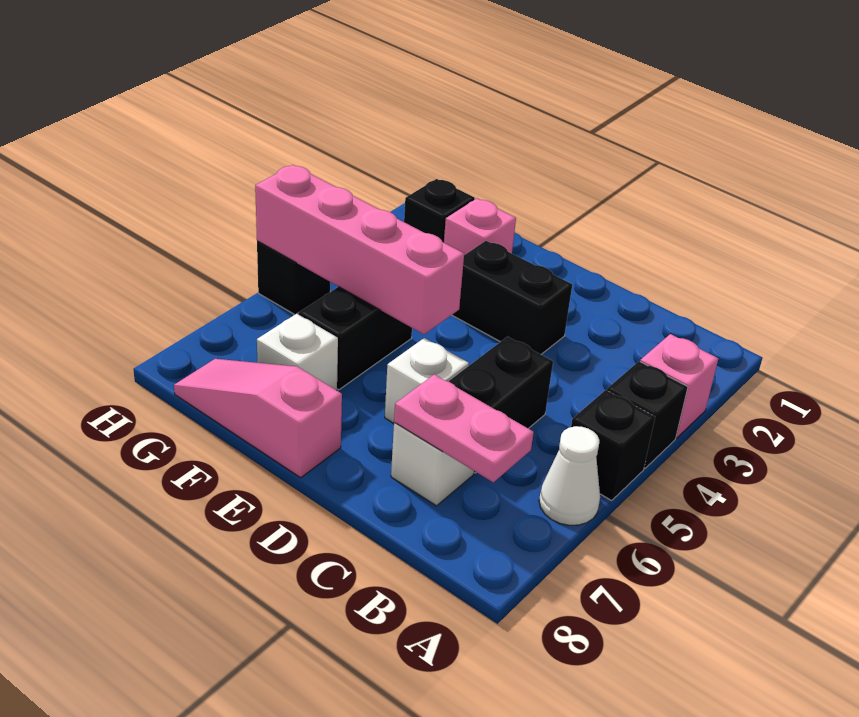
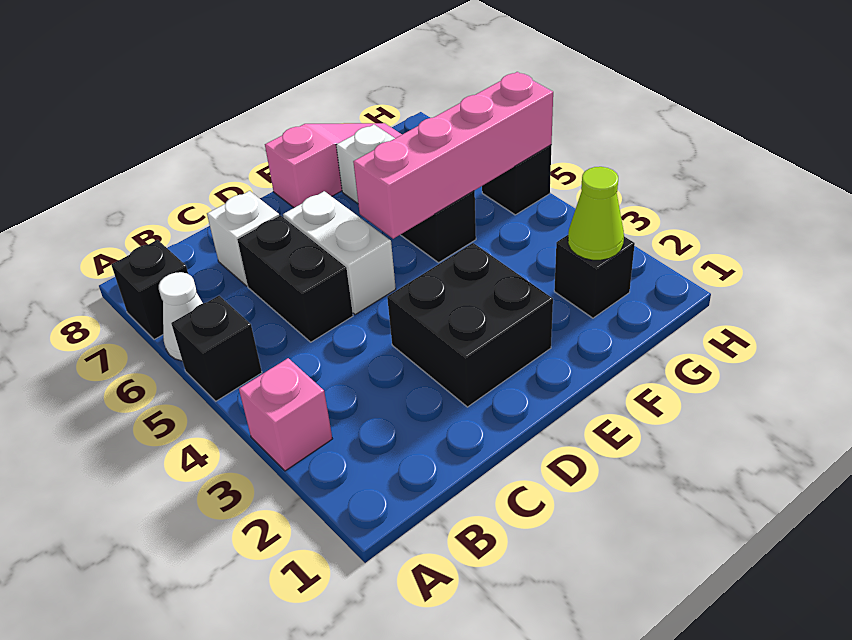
black 1x1 brick [607,361,688,468] -> black 1x1 brick moved to [111,240,188,340]
pink 1x2 plate [394,374,534,482] -> none
black 1x2 brick [452,241,572,354] -> black 2x2 brick [387,243,553,407]
white 1x1 brick [385,338,469,423] -> white 1x2 brick [283,191,396,315]
pink 1x1 brick [444,199,516,255] -> none
none -> lime 1x1 cone [568,167,624,260]

